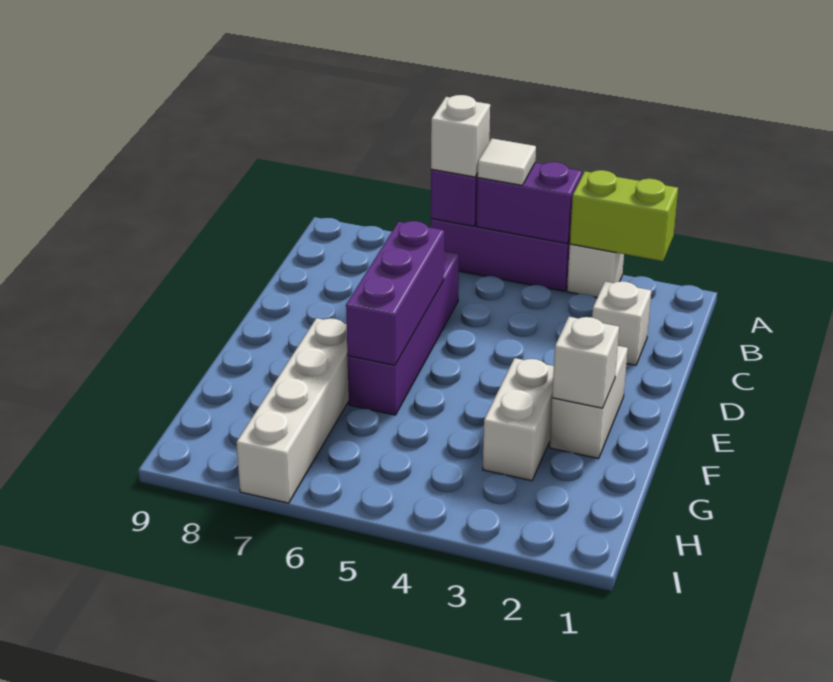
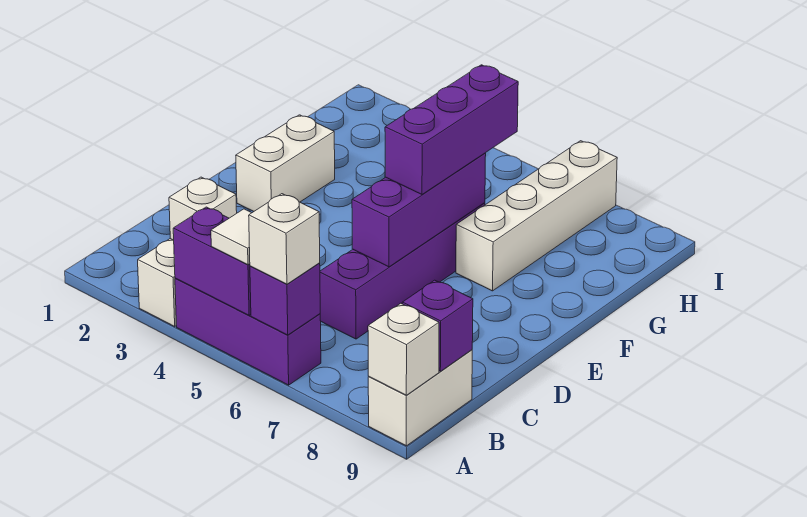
lime 1x2 brick [570,170,678,261] -> none
none -> purple 1x1 brick [402,280,473,371]
none -> purple 1x3 brick [385,65,518,194]
white 1x1 brick [552,317,619,408] -> white 1x1 brick moved to [368,303,439,395]
white 1x2 brick [483,358,554,481] -> white 1x2 brick moved to [368,350,472,446]

